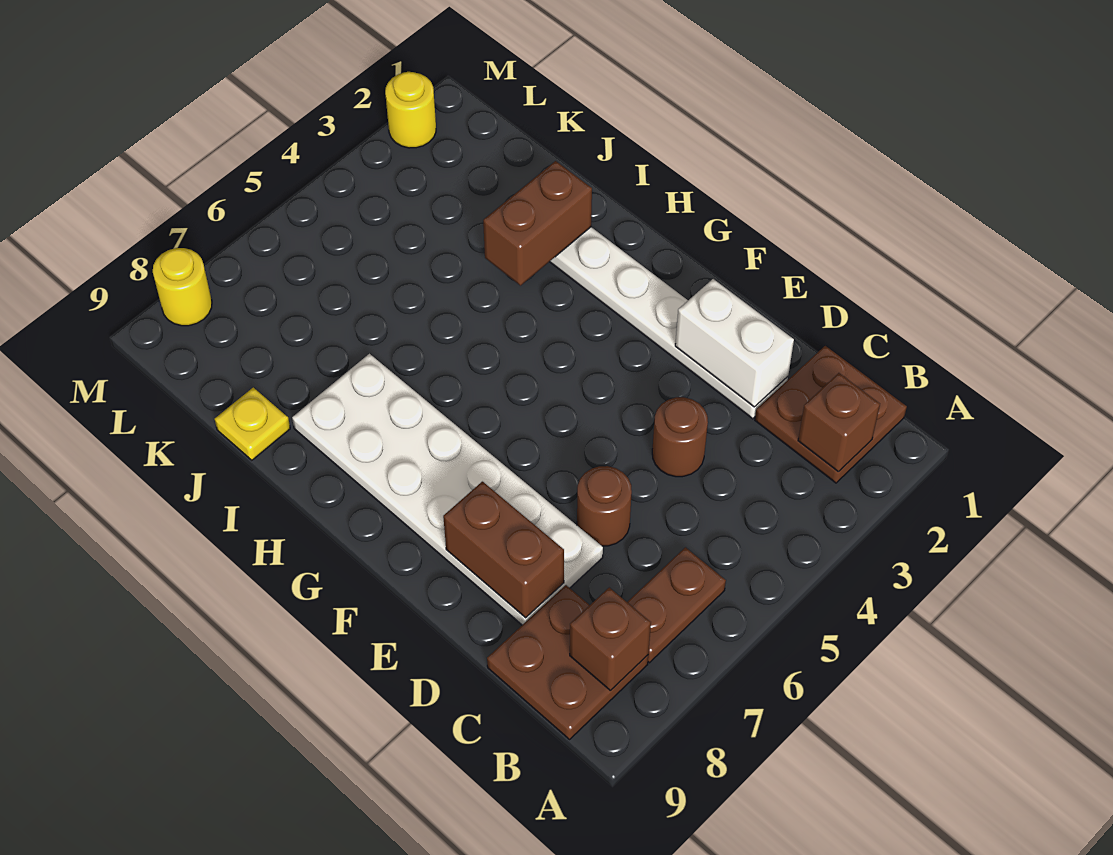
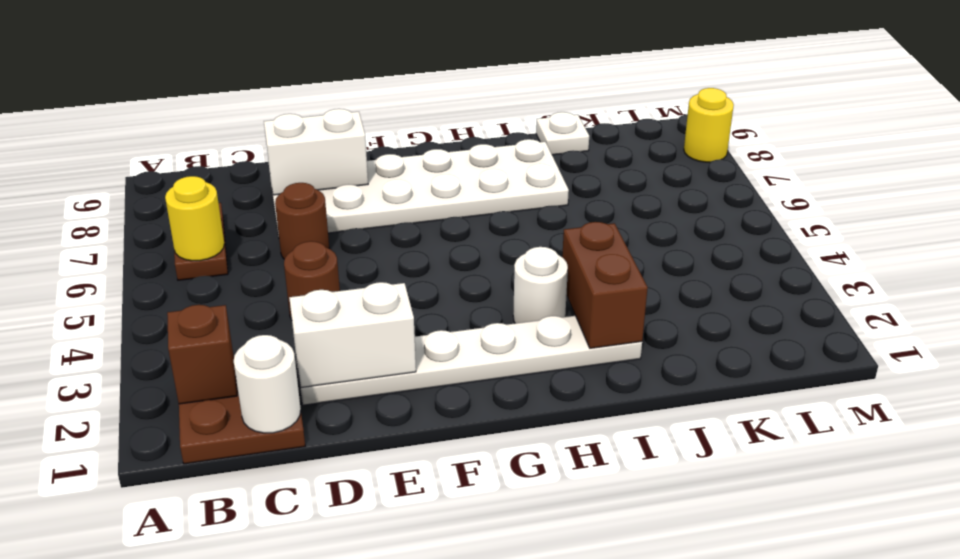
brown 2x2 plate [487,585,648,739] -> none
brown 1x1 brick [570,588,651,691] -> none
none -> white 1x1 round brick [234,335,301,433]
brown 1x2 brick [443,482,564,618] -> white 1x2 brick [264,109,368,195]
none -> white 1x1 round brick [513,247,568,323]
yellow 1x1 plate [215,388,290,460] -> white 1x1 plate [536,112,589,155]
yellow 1x1 round brick [385,72,436,148] -> yellow 1x1 round brick moved to [165,176,224,261]

